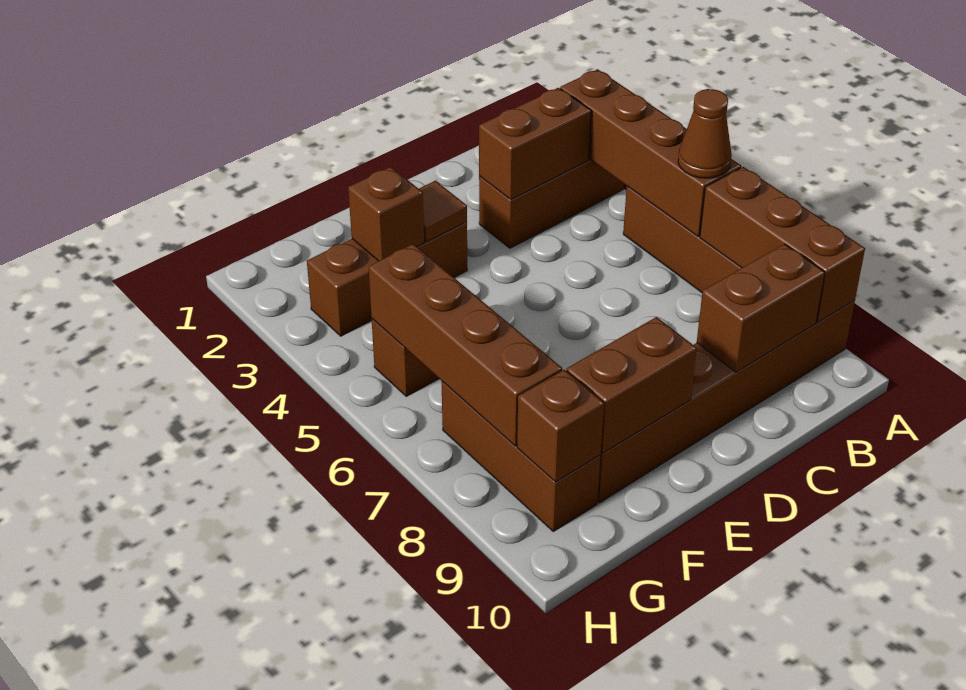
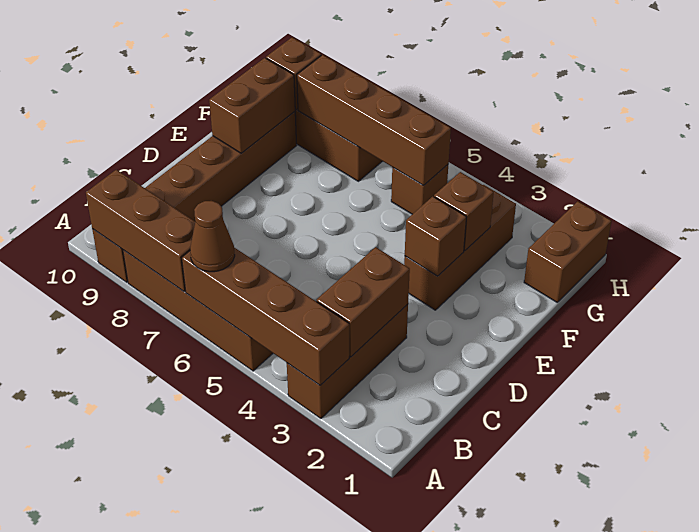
brown 1x2 brick [697,244,825,372] -> brown 1x2 brick moved to [524,201,612,303]
brown 1x1 tile [419,181,467,242] -> brown 1x1 brick [405,196,466,276]

